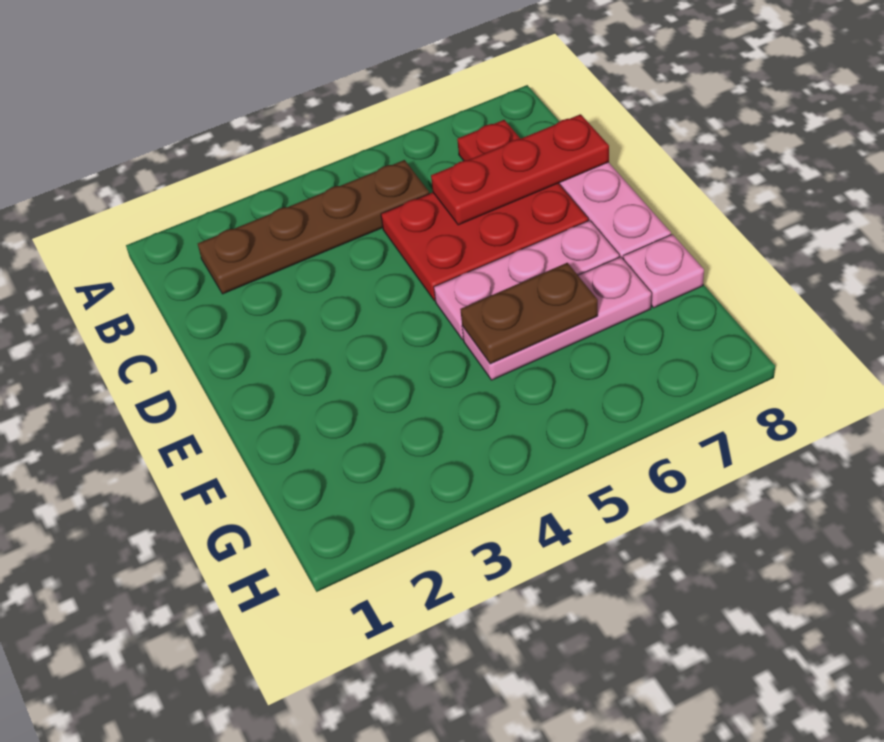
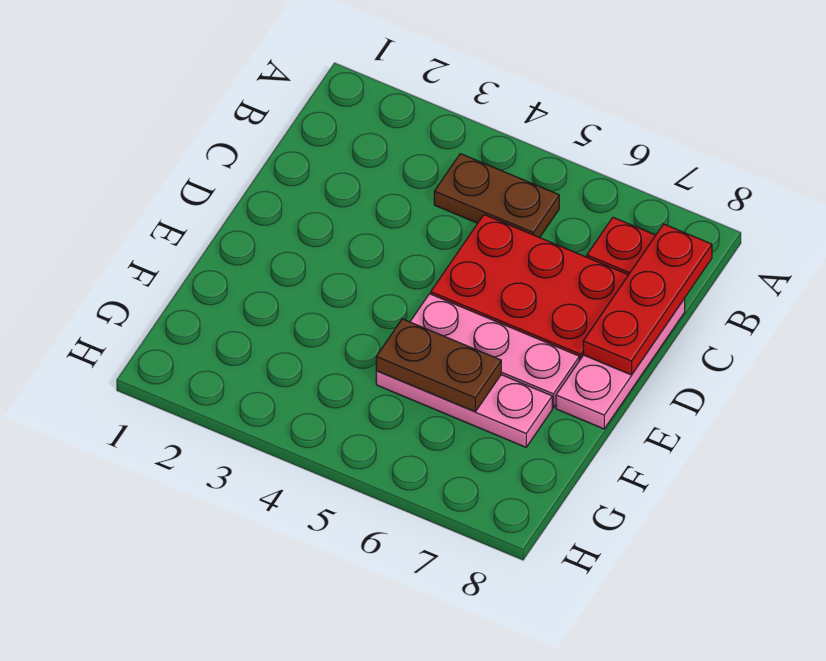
brown 1x4 plate [198,160,429,294] -> brown 1x2 plate [434,154,559,238]
red 1x3 plate [431,114,609,225] -> red 1x3 plate turned to [583,224,712,375]
pink 1x1 plate [623,234,704,308] -> none

